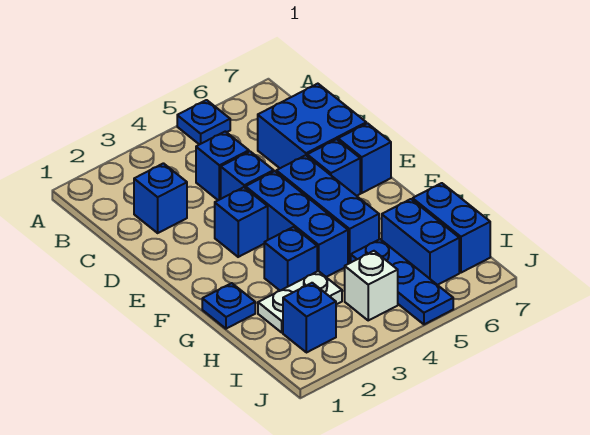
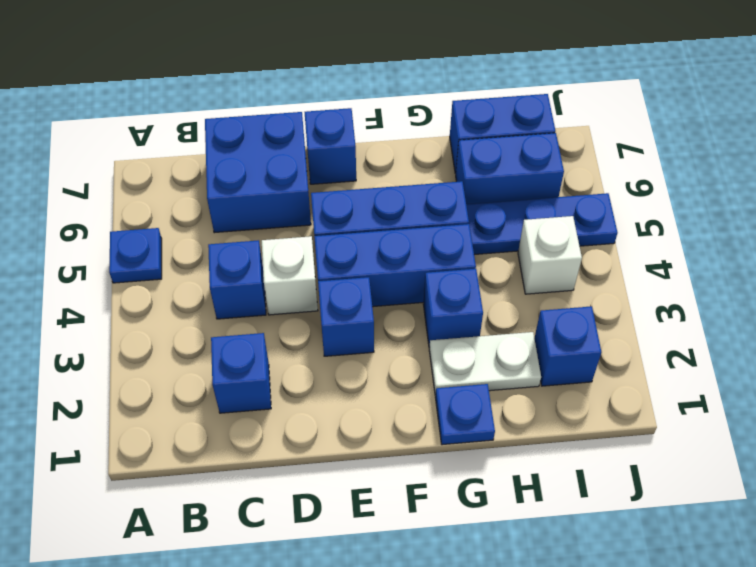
blue 1x1 brick [221,151,274,199] -> white 1x1 brick [262,236,318,315]
blue 1x1 brick [307,139,360,196] -> none
white 1x2 plate [258,271,342,332] -> white 1x2 plate turned to [429,332,541,395]

